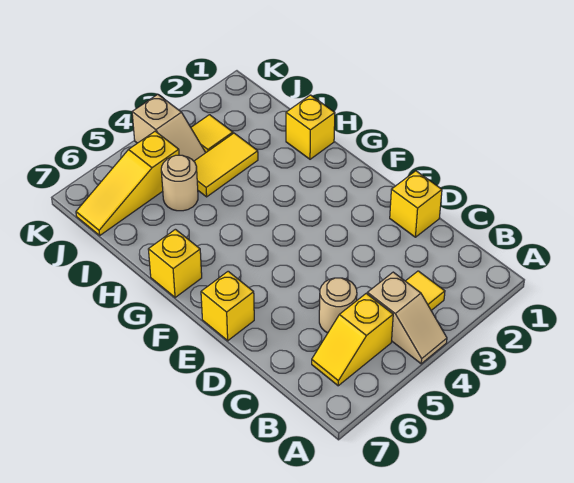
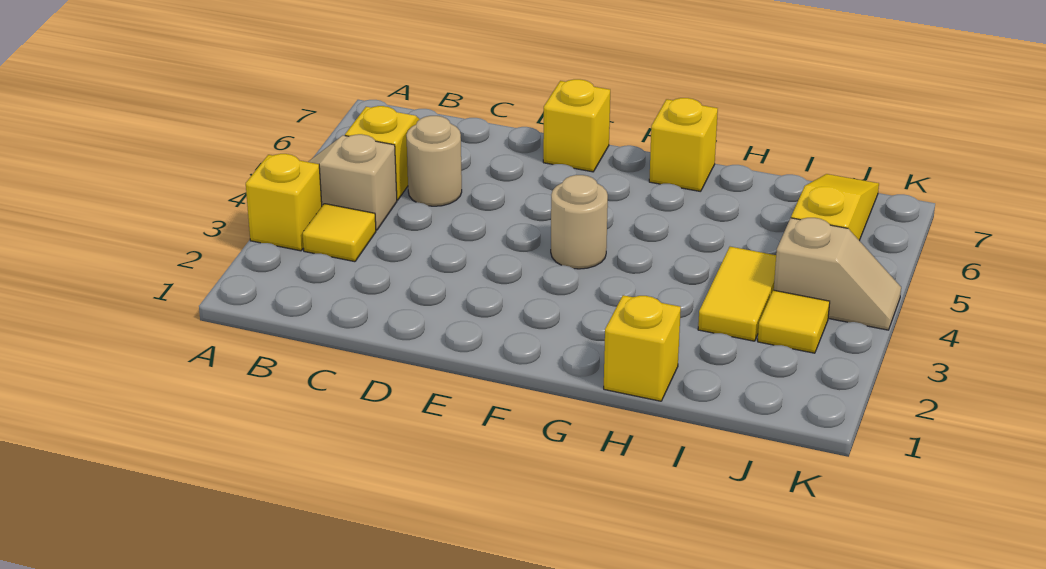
yellow 1x1 brick [390,171,442,237] -> yellow 1x1 brick moved to [246,154,322,251]
tan 1x1 round brick [161,155,198,211] -> tan 1x1 round brick moved to [551,175,608,269]
tan 1x2 slope [132,94,206,161] -> tan 1x2 slope turned to [774,218,901,330]

